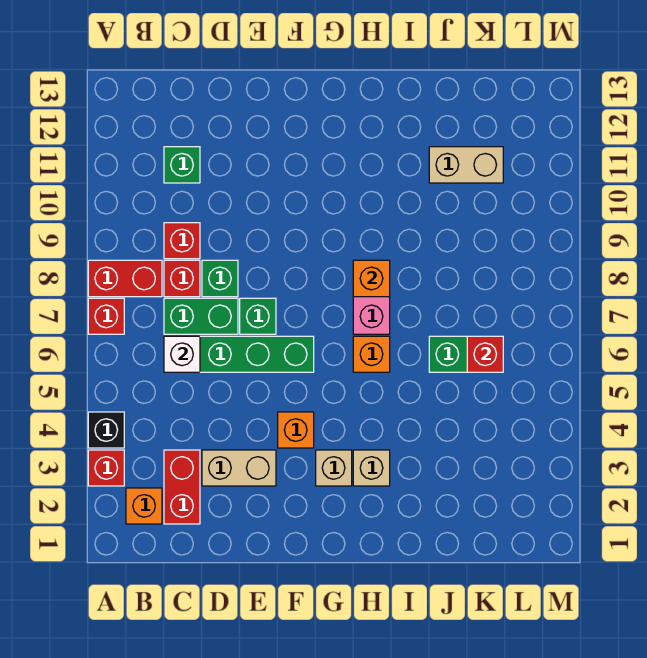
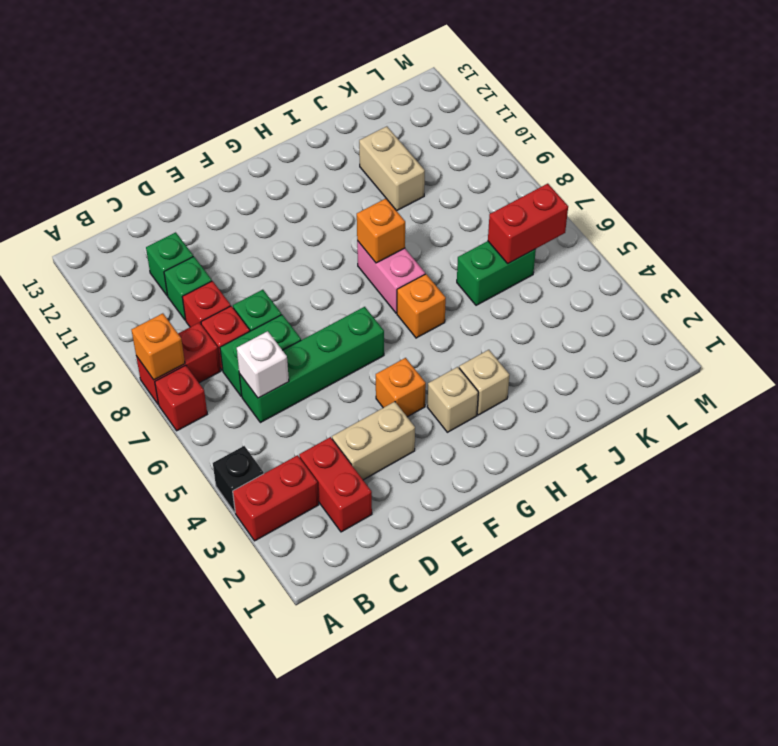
red 1x1 brick [88,450,124,486] -> red 1x2 brick [233,455,319,541]
orange 1x1 brick [126,488,162,524] -> orange 1x1 brick moved to [132,313,185,380]
green 1x1 brick [240,298,276,334] -> green 1x1 brick moved to [164,256,212,320]
tan 1x2 brick [429,147,503,183] -> tan 1x2 brick turned to [359,126,425,211]
red 1x1 brick [467,336,503,372] -> red 1x2 brick [488,184,568,264]

